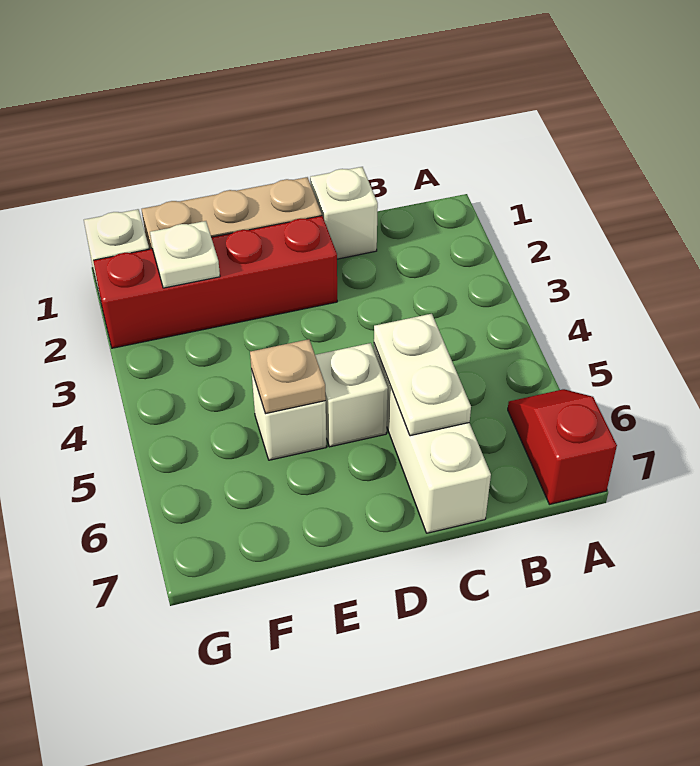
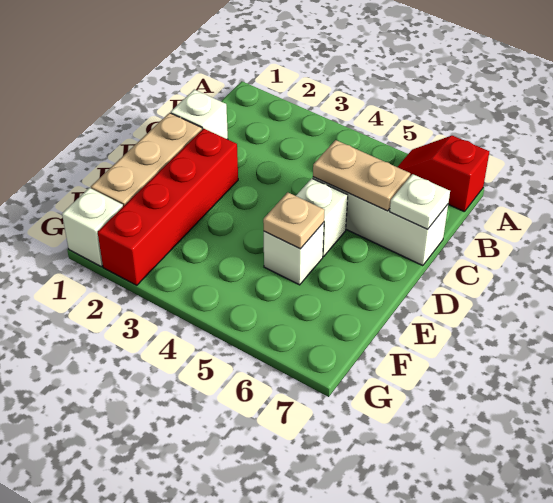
white 1x2 plate [374,314,471,436] -> tan 1x2 plate [313,140,410,211]
white 1x1 plate [150,221,220,288] -> white 1x1 plate moved to [390,174,450,229]

